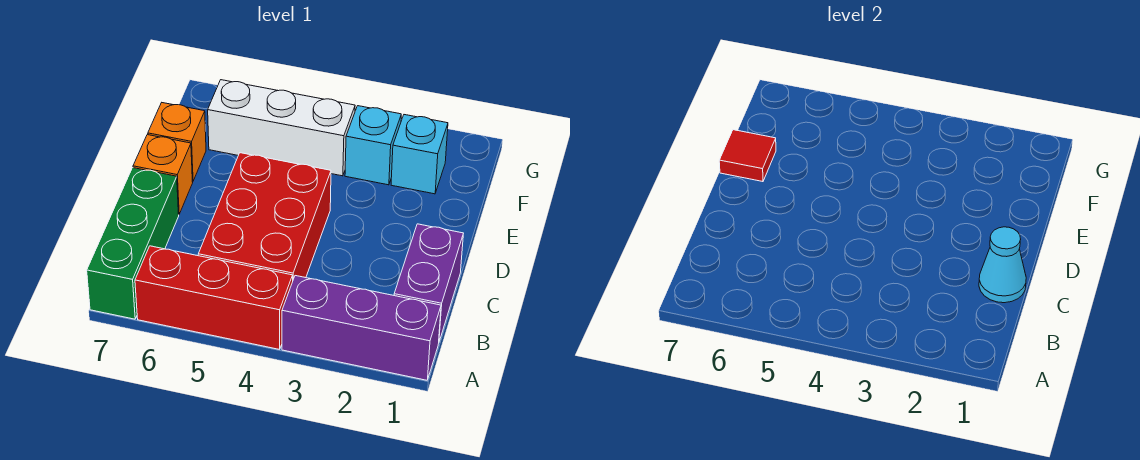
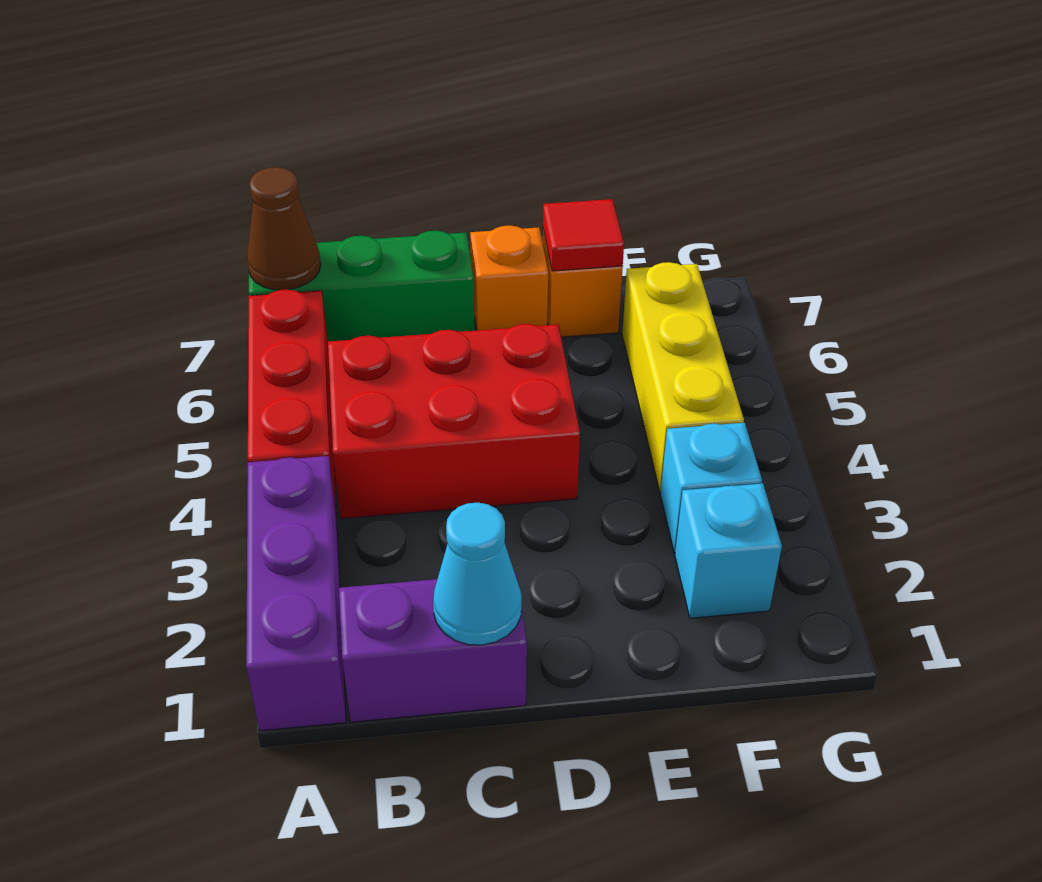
none -> brown 1x1 cone [247,167,321,290]
white 1x3 brick [208,80,355,176] -> yellow 1x3 brick [622,262,744,492]

